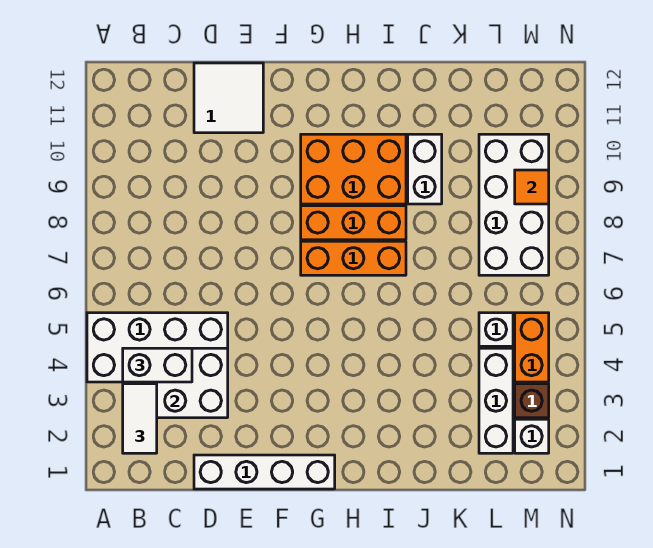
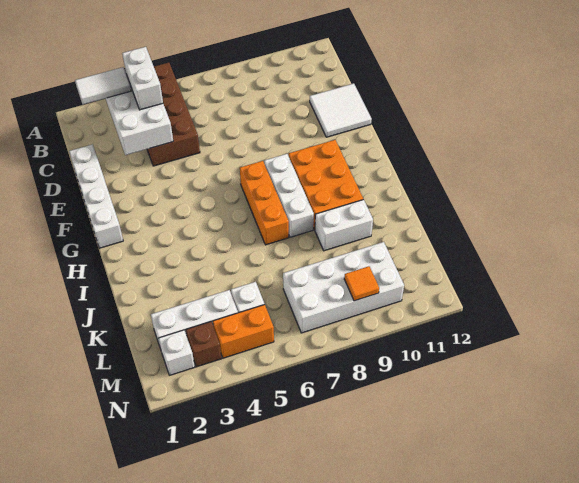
white 2x4 brick [87,313,228,382] -> brown 2x4 brick [147,62,200,166]
orange 1x3 brick [301,206,406,240] -> white 1x3 brick [264,154,314,237]

